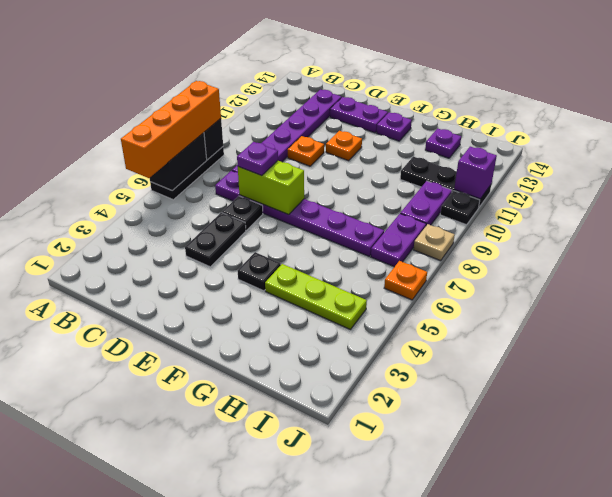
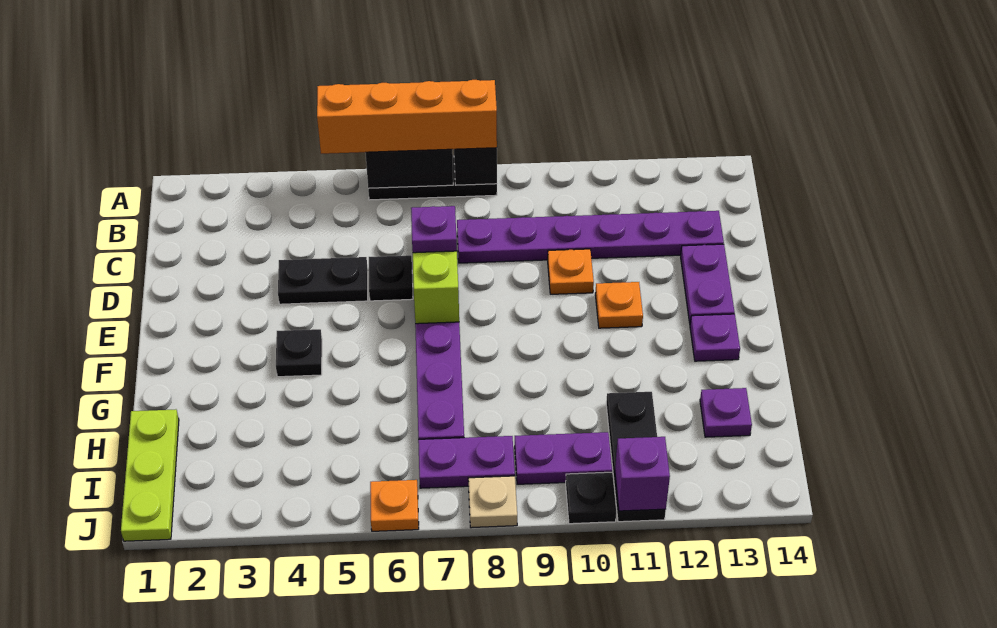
lime 1x3 plate [265,264,367,330] -> lime 1x3 plate moved to [121,409,179,541]

